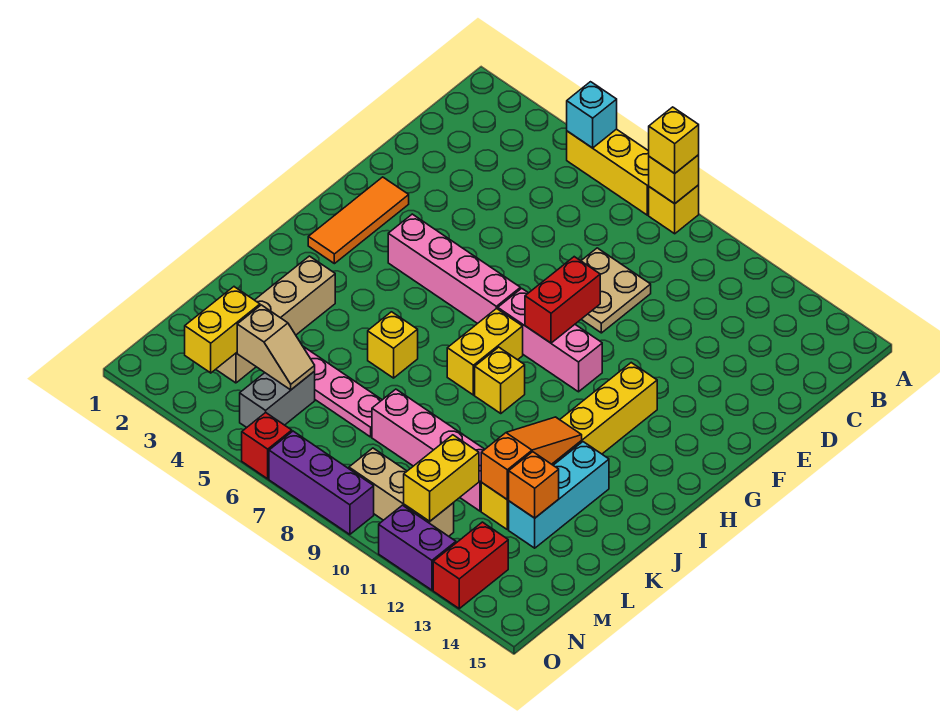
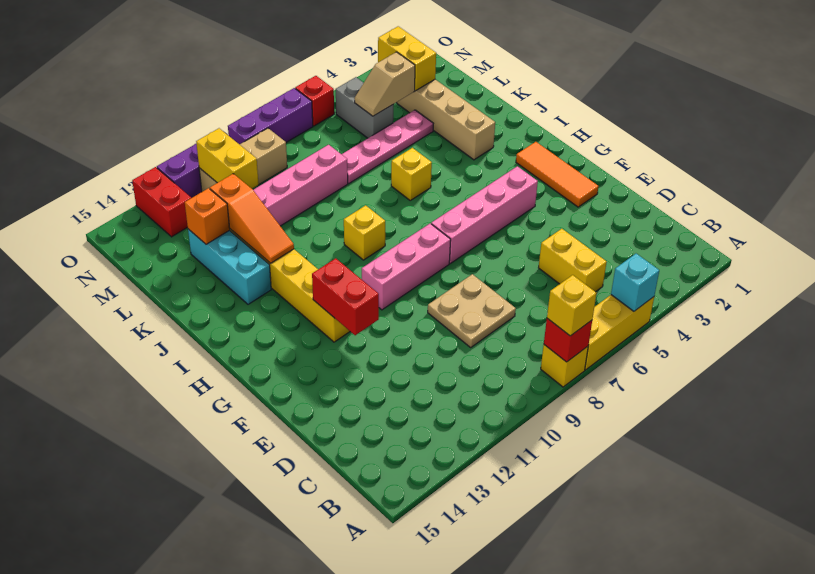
yellow 1x1 brick [649,155,699,204] -> red 1x1 brick [544,318,592,362]
red 1x2 brick [525,257,600,343] -> red 1x2 brick moved to [312,258,379,335]
yellow 1x2 brick [447,308,523,395] -> yellow 1x2 brick moved to [539,229,607,292]

